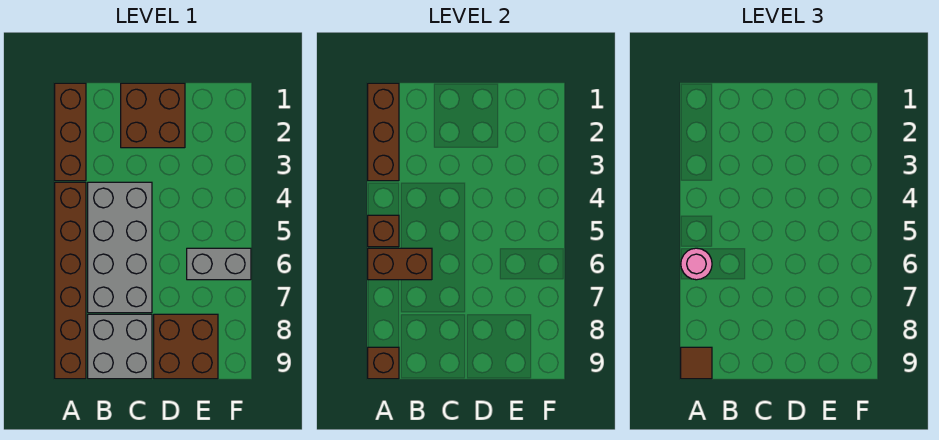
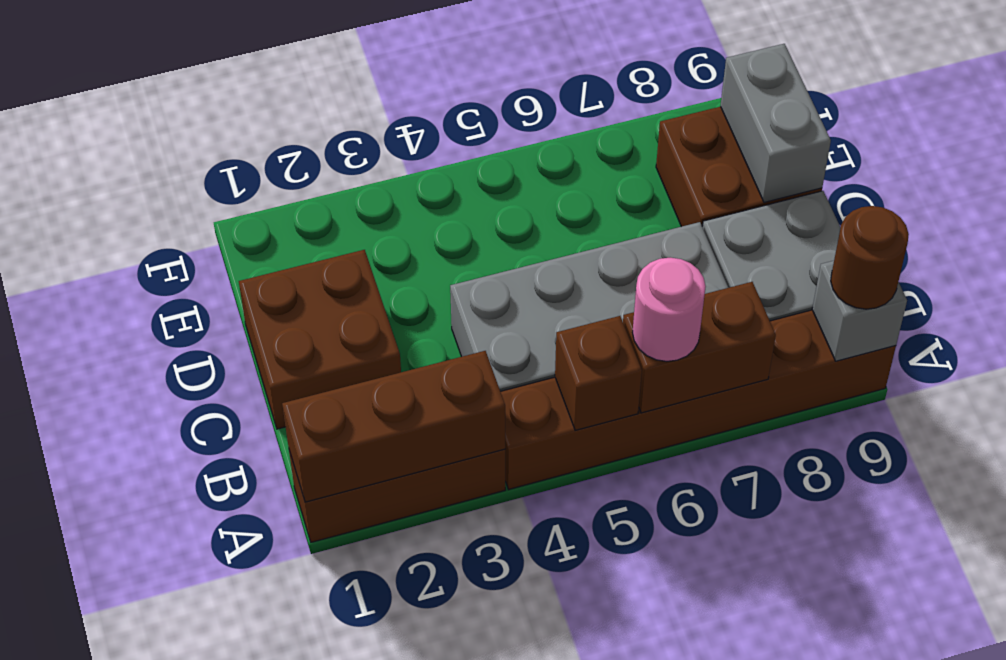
brown 1x2 brick [368,248,432,280] -> brown 1x2 brick turned to [623,282,776,413]
brown 1x1 brick [368,347,399,379] -> grey 1x1 brick [812,261,907,361]
brown 1x1 tile [681,347,712,379] -> brown 1x1 round brick [831,206,909,309]
grey 1x2 brick [187,248,251,280] -> grey 1x2 brick moved to [720,44,831,202]

